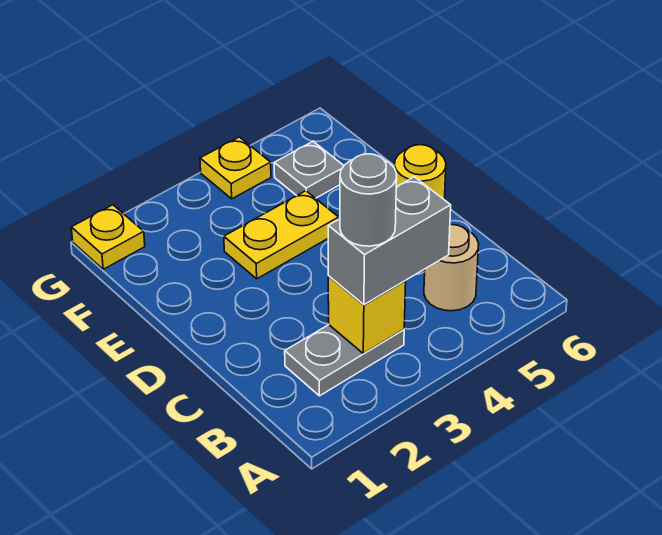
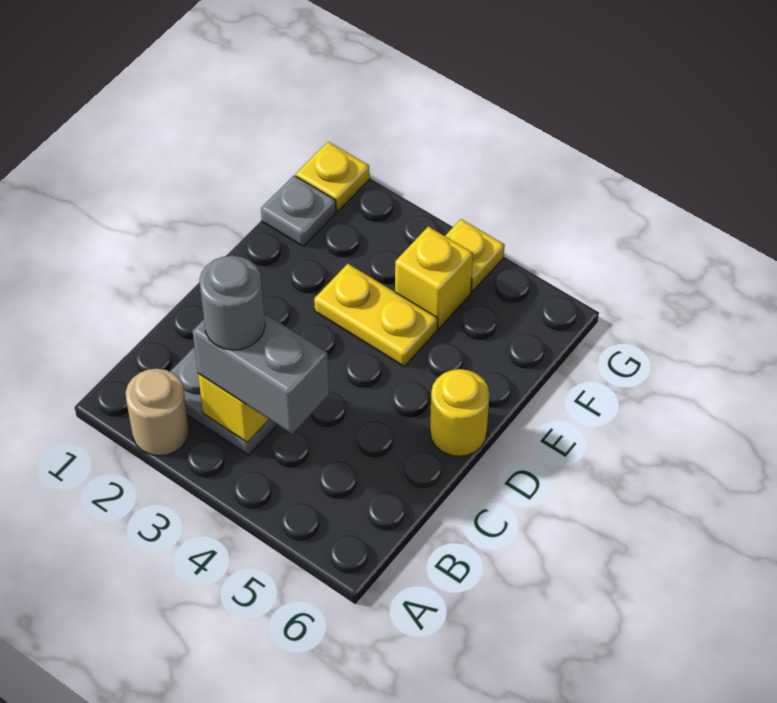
tan 1x1 round brick [424,225,479,311] -> tan 1x1 round brick moved to [126,369,189,456]
none -> yellow 1x1 brick [395,226,473,329]
grey 1x1 plate [274,142,344,198] -> grey 1x1 plate moved to [261,175,336,246]

